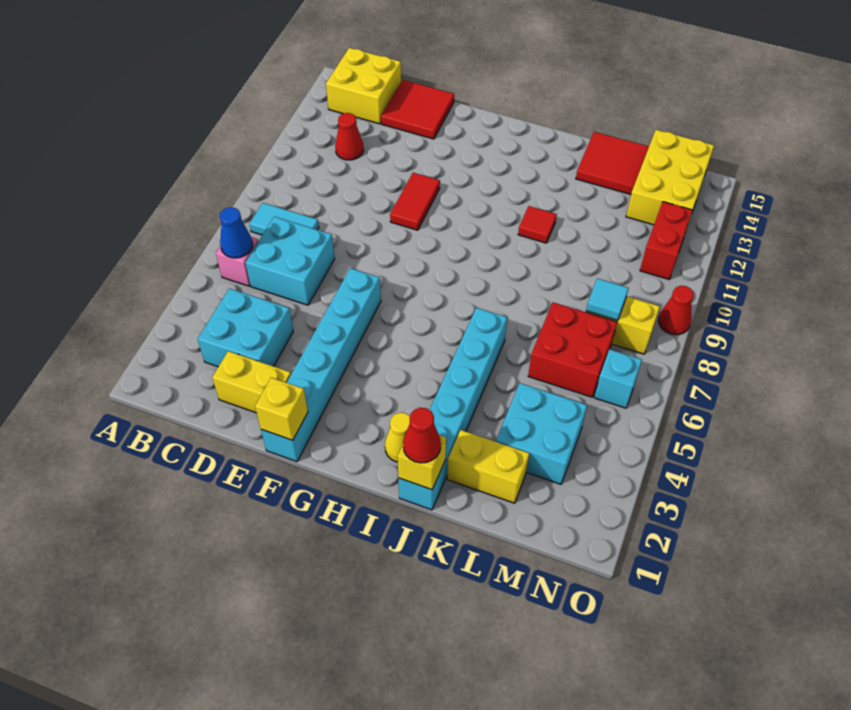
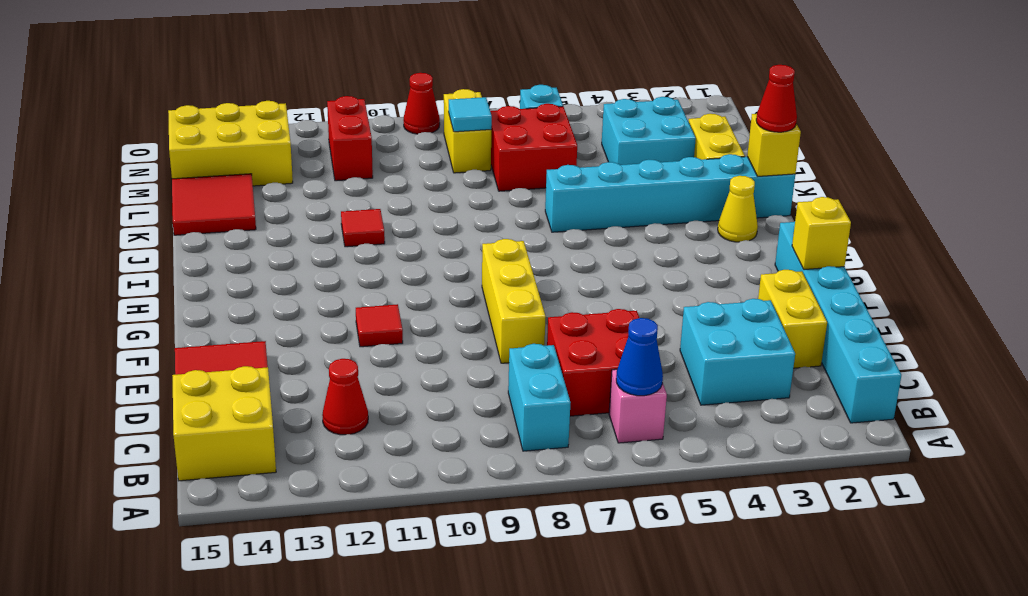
cyan 1x2 tile [250,203,319,235] -> cyan 1x2 brick [508,344,571,451]
cyan 2x2 brick [246,217,335,305] -> red 2x2 brick [547,309,639,416]
none -> yellow 1x3 brick [482,239,546,363]
cyan 1x6 brick [261,268,381,462] -> cyan 1x6 brick turned to [775,222,901,423]
red 1x2 tile [390,173,440,230] -> red 1x1 tile [356,304,403,347]
red 1x2 brick [640,202,692,280] -> red 1x2 brick turned to [327,96,373,181]

